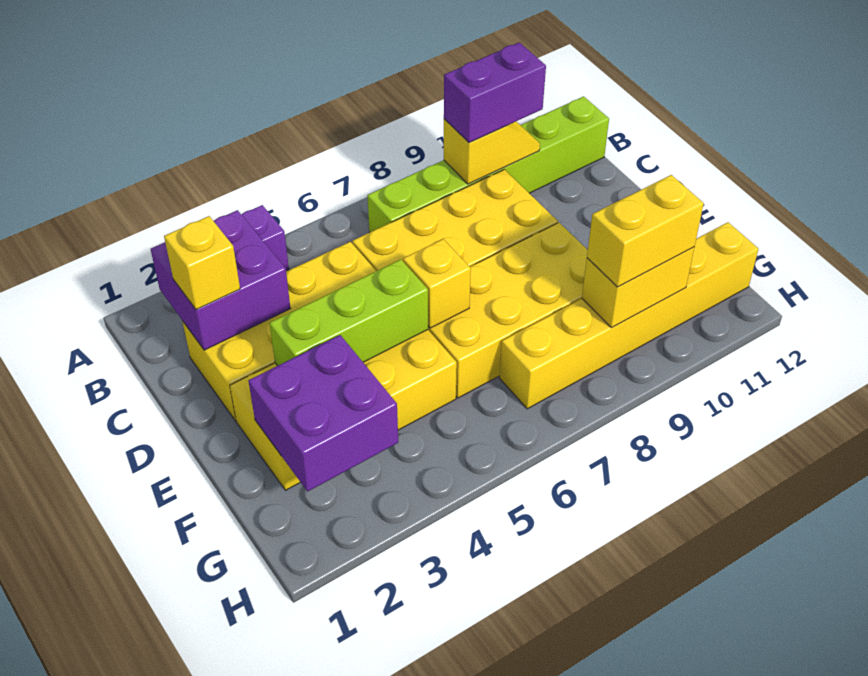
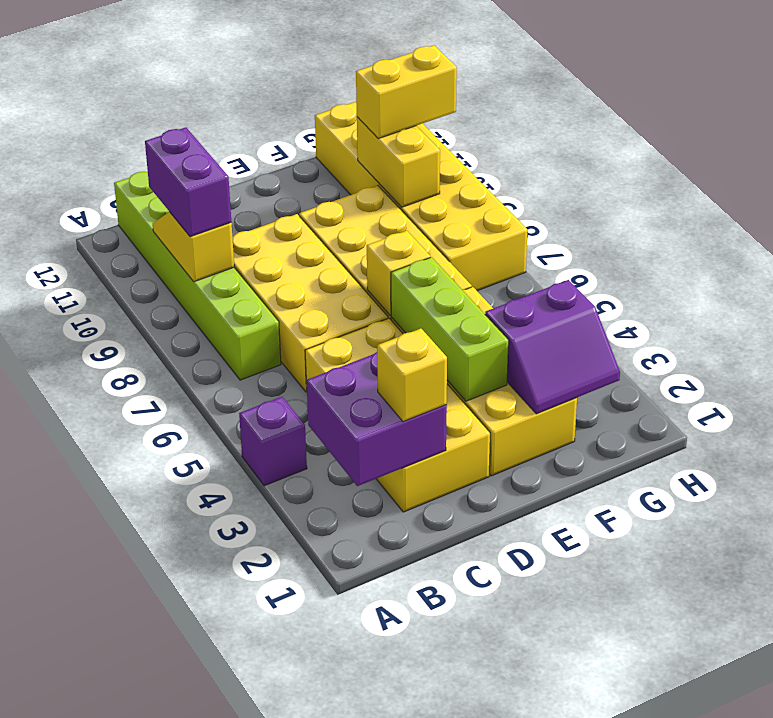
purple 2x2 brick [248,335,398,491] -> purple 2x2 slope [485,280,620,414]
yellow 1x6 brick [500,222,758,409] -> yellow 2x6 brick [315,102,528,291]
yellow 1x2 brick [587,175,704,287] -> yellow 1x2 brick turned to [356,45,457,139]

